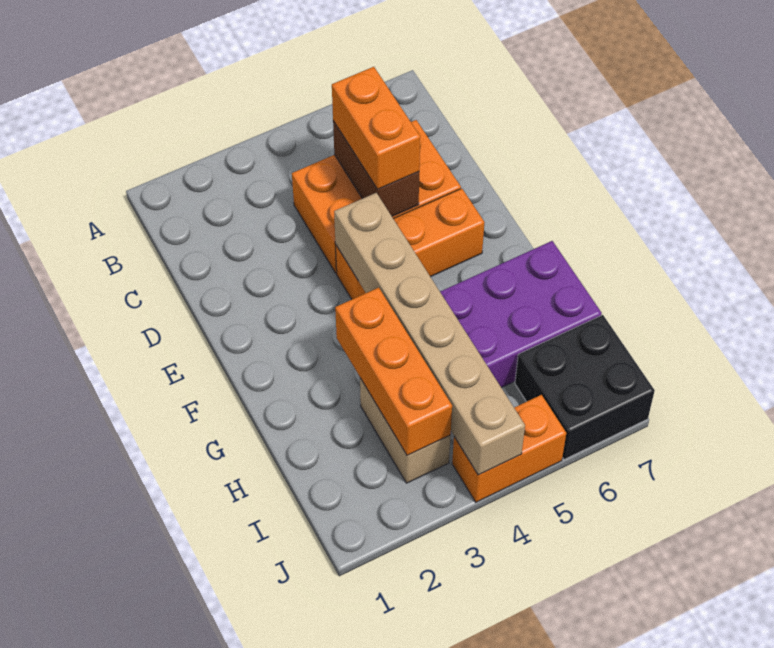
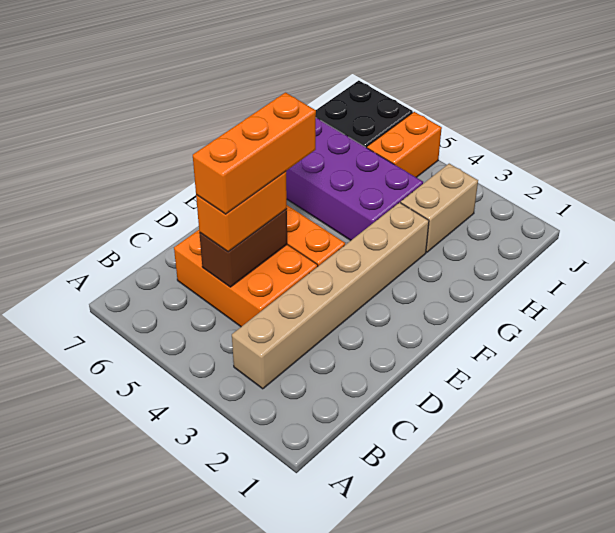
tan 1x6 brick [334,193,525,475] -> tan 1x6 brick moved to [232,202,429,389]
orange 1x3 brick [335,288,452,456] -> orange 1x3 brick moved to [193,93,316,214]
orange 1x2 brick [452,395,566,502] -> orange 1x2 brick turned to [367,112,442,177]

